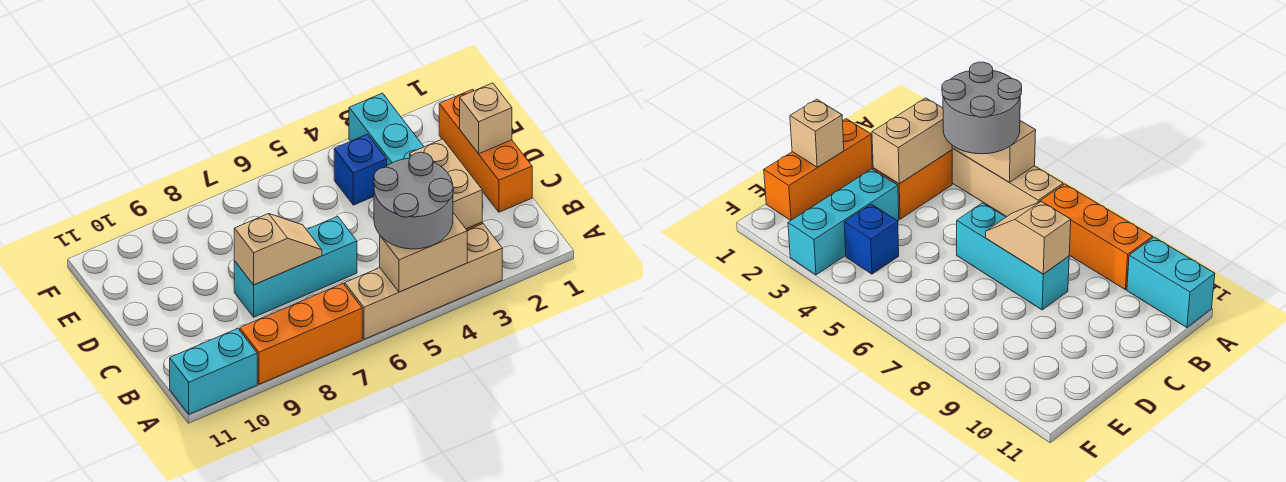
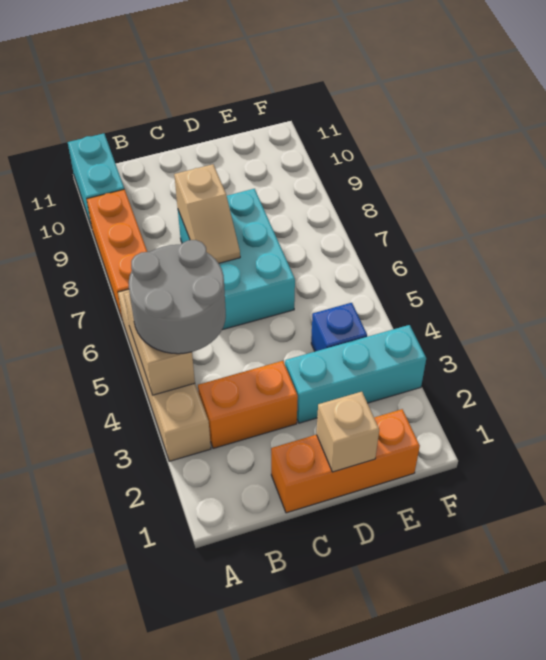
tan 1x2 brick [410,139,482,229] -> none
cyan 1x3 brick [234,216,357,317] -> cyan 2x3 brick [178,189,295,330]

